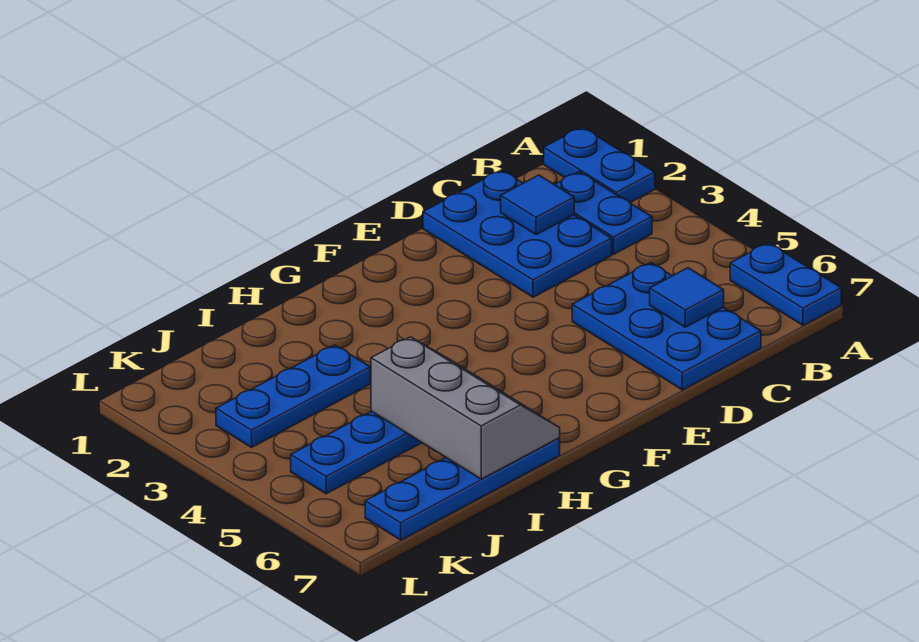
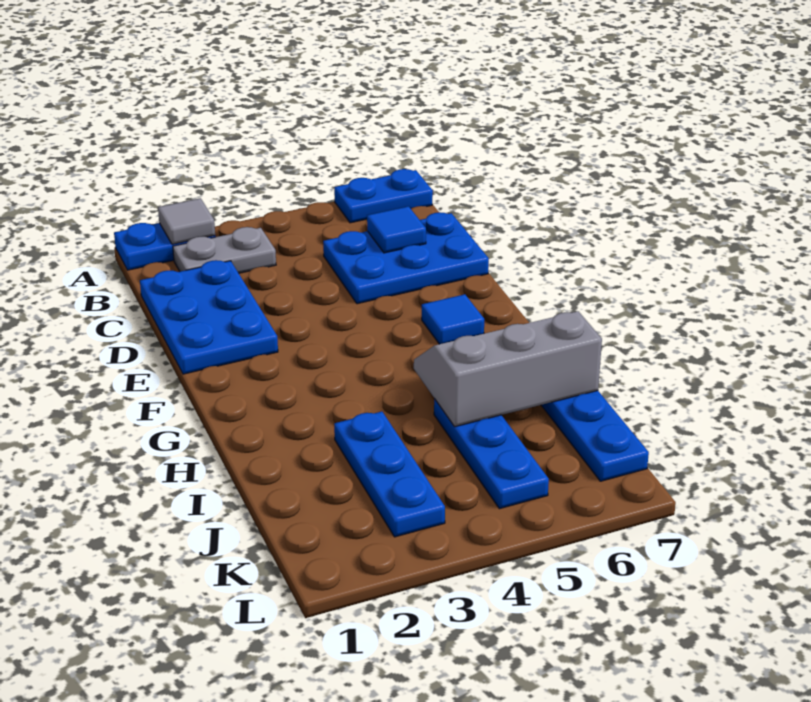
none -> grey 1x1 tile [158,198,215,244]
blue 1x2 plate [555,172,652,254] -> grey 1x2 plate [173,227,276,273]
blue 2x3 plate [423,170,612,297] -> blue 2x3 plate turned to [140,260,278,374]
blue 1x1 tile [501,175,574,235] -> blue 1x1 tile moved to [422,294,484,344]

